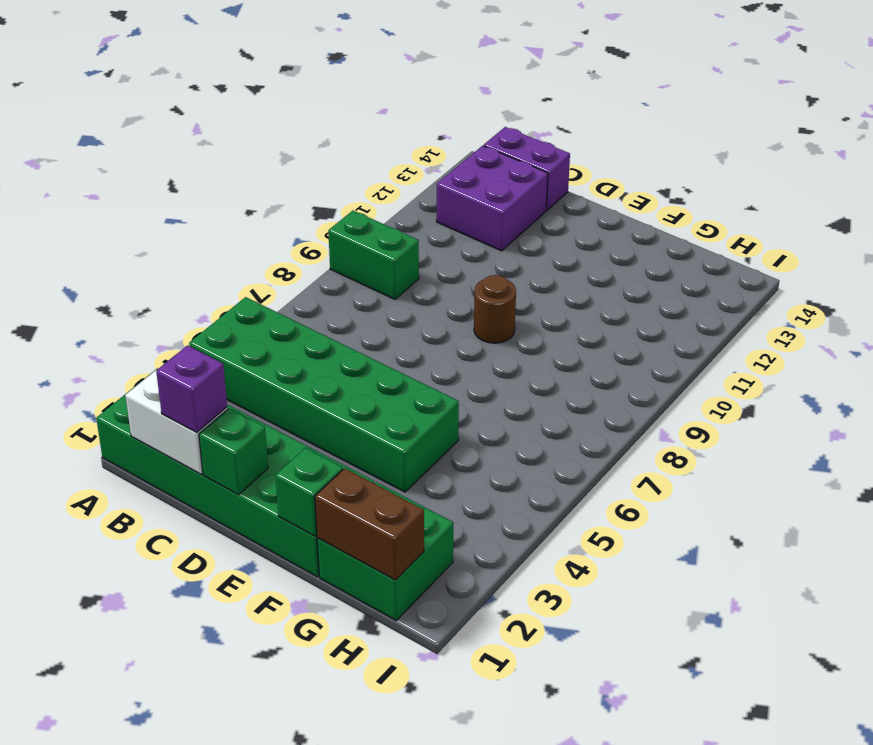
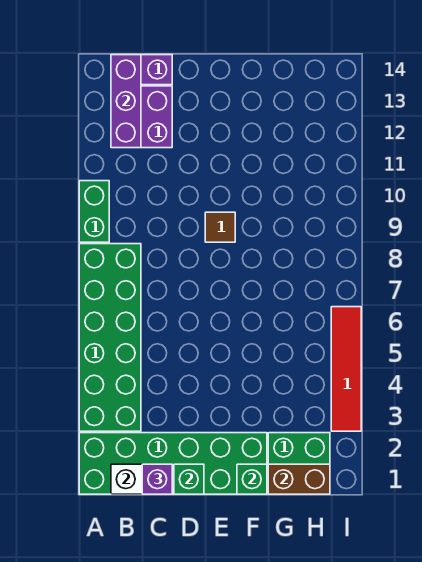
green 2x6 brick [189,297,459,492] -> green 2x6 brick turned to [79,244,141,431]
green 1x2 brick [328,211,419,299] -> green 1x2 brick turned to [79,181,109,242]
none -> purple 1x3 brick [111,55,141,148]
brown 1x1 round brick [474,275,516,343] -> brown 1x1 tile [205,212,235,242]
none -> red 1x4 tile [331,307,361,431]

